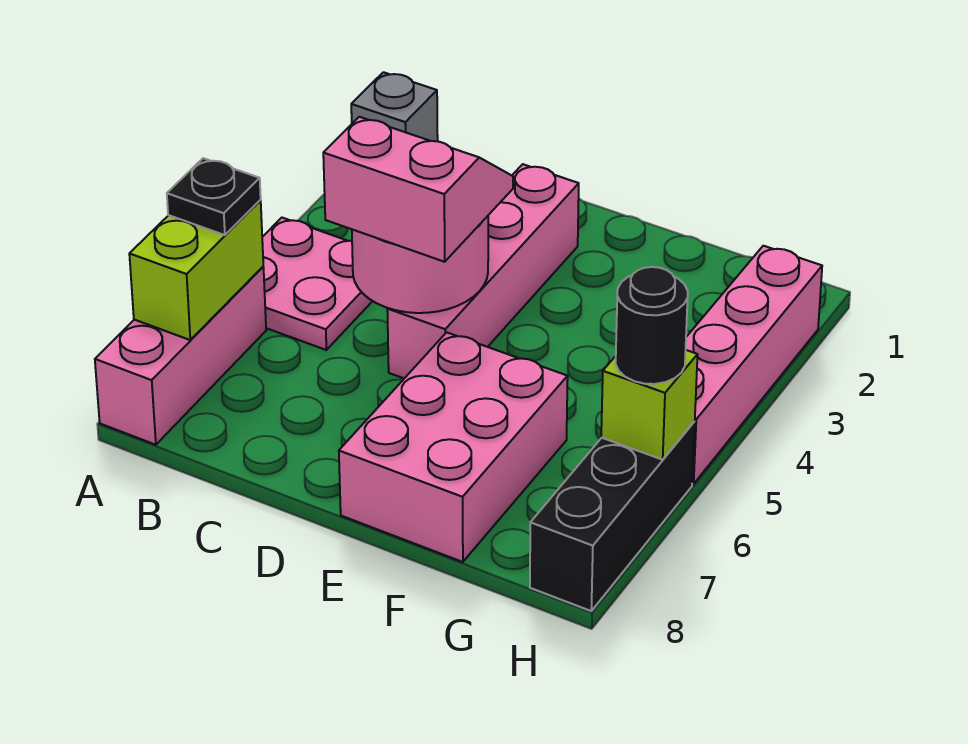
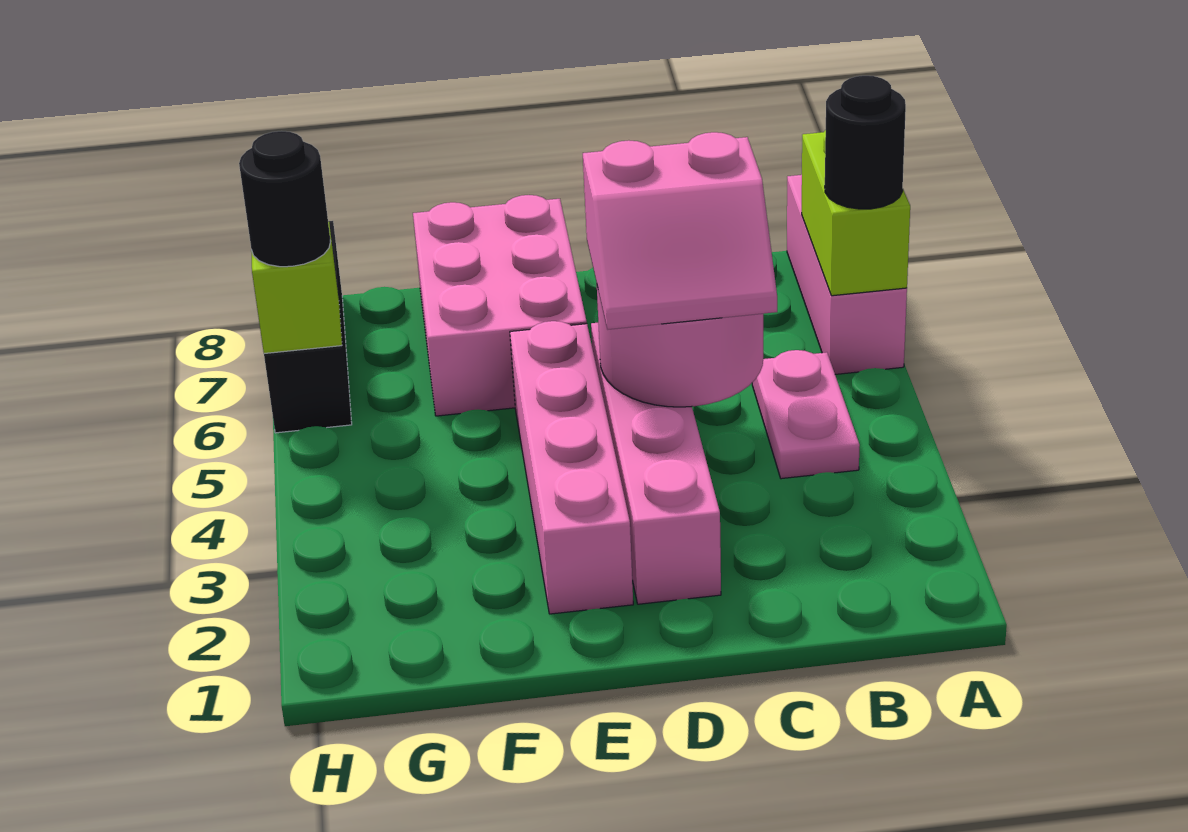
grey 1x1 brick [351,72,438,141] -> none
pink 2x2 plate [262,218,372,350] -> pink 1x2 plate [752,350,860,479]
black 1x1 plate [167,158,261,235] -> black 1x1 round brick [825,76,906,209]
pink 1x4 brick [686,246,822,484] -> pink 1x4 brick moved to [510,321,633,614]

